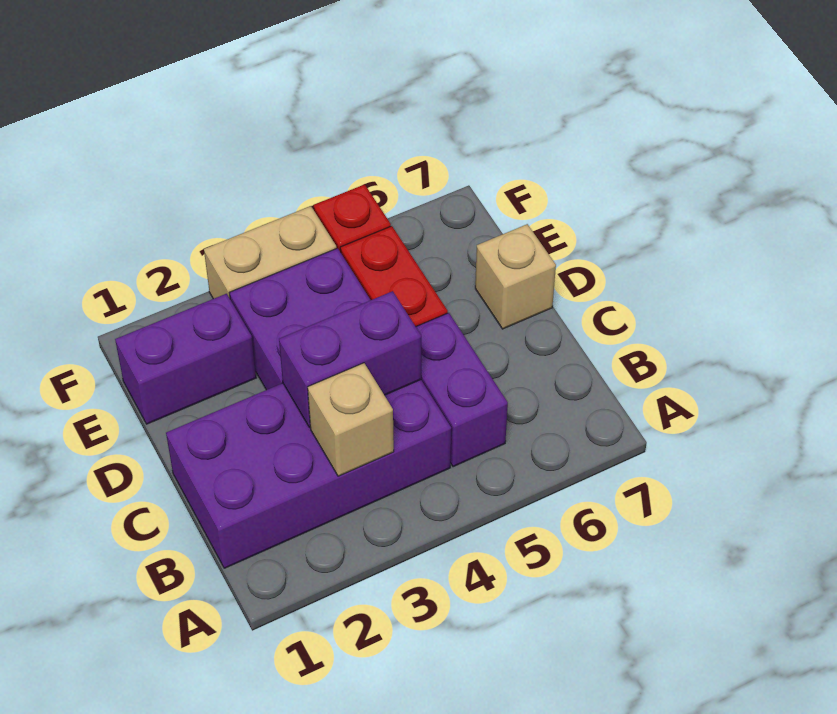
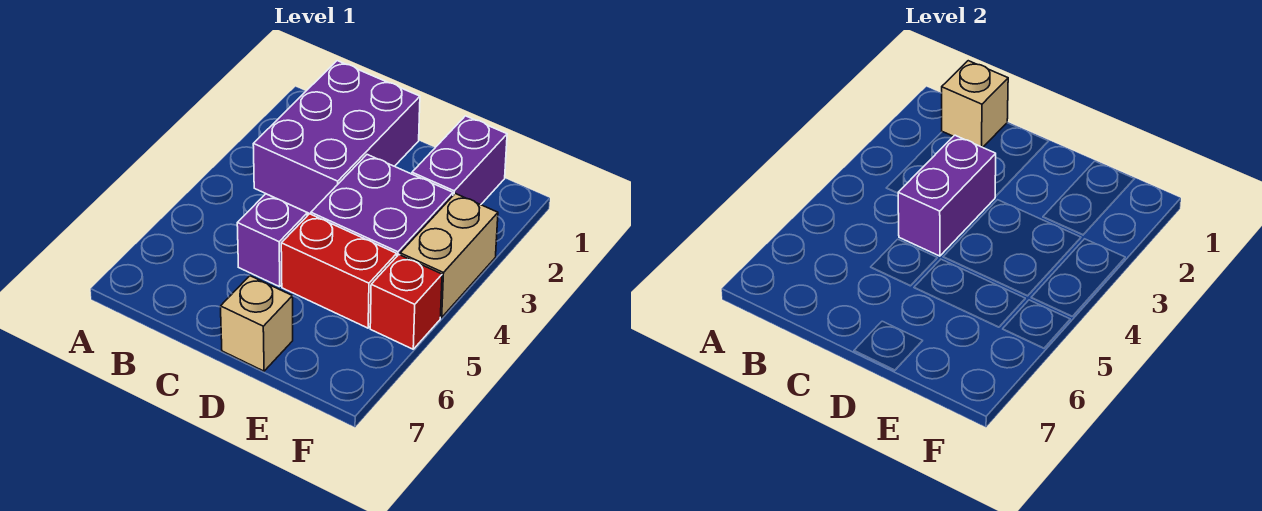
purple 2x4 brick [166,380,451,568] -> purple 2x3 brick [253,61,420,214]
tan 1x1 brick [308,363,394,476] -> tan 1x1 brick moved to [942,61,1008,147]
purple 1x2 brick [416,313,508,467] -> purple 1x1 brick [237,194,307,287]

